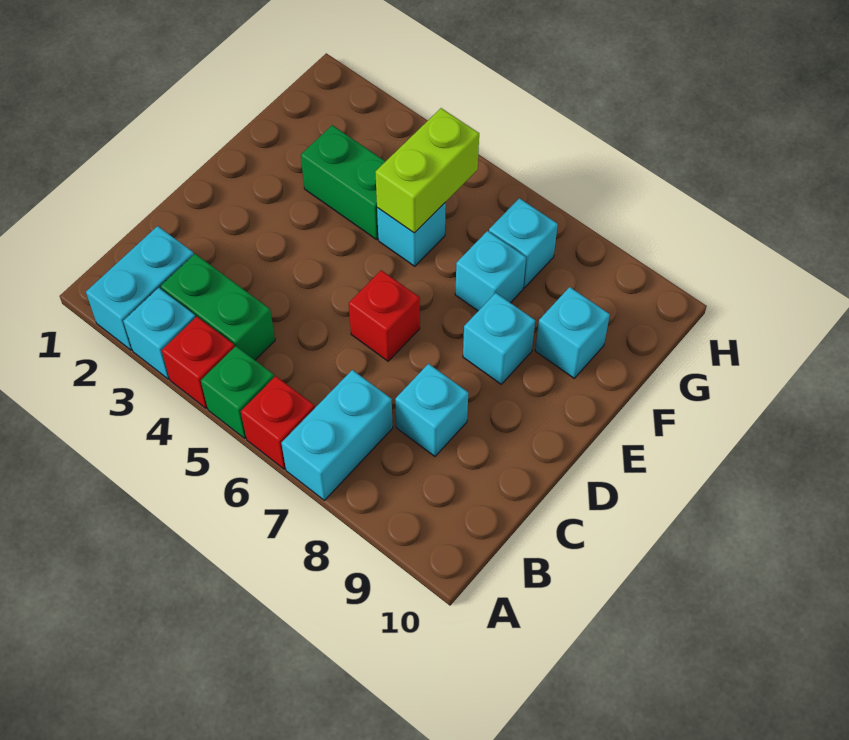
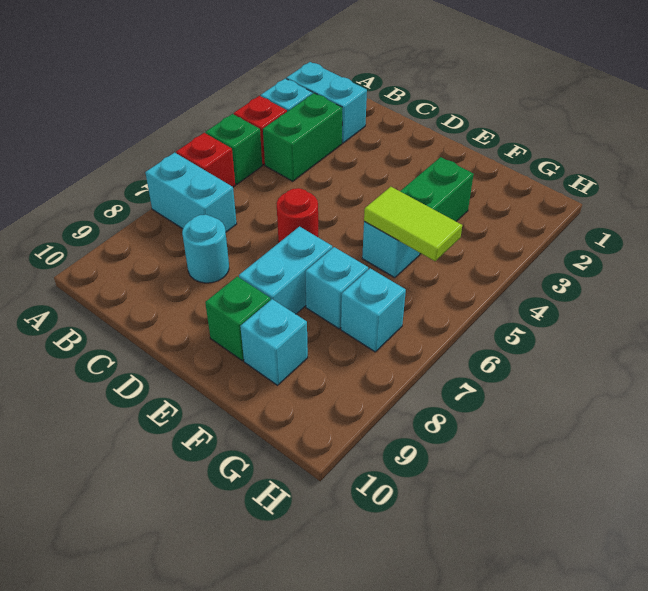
cyan 1x1 brick [395,364,468,456] -> cyan 1x1 round brick [182,215,229,283]
red 1x1 brick [349,270,420,361] -> red 1x1 round brick [277,188,318,242]
cyan 1x1 brick [463,293,535,384] -> cyan 1x2 brick [239,227,332,314]
none -> green 1x1 brick [205,276,271,361]
lime 1x2 brick [376,108,479,233] -> lime 1x2 tile [364,187,462,261]

